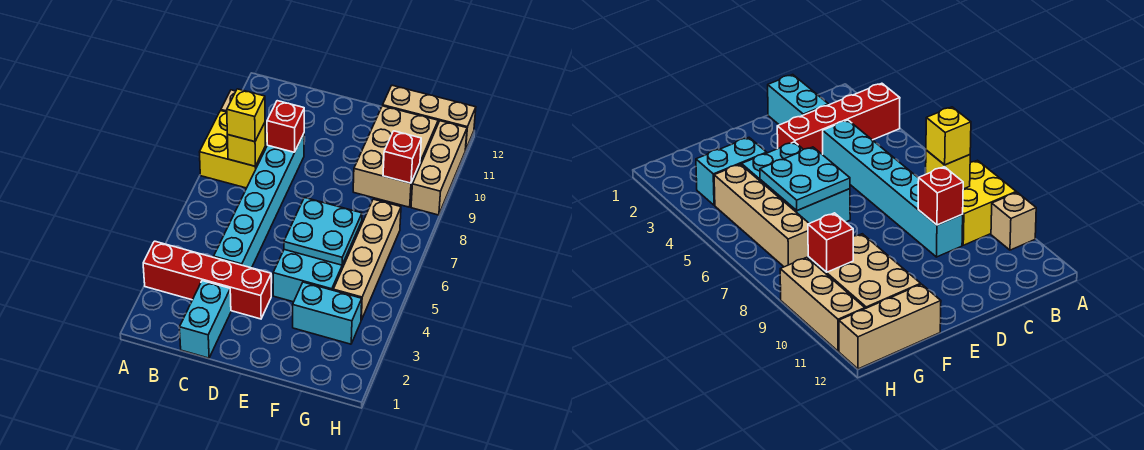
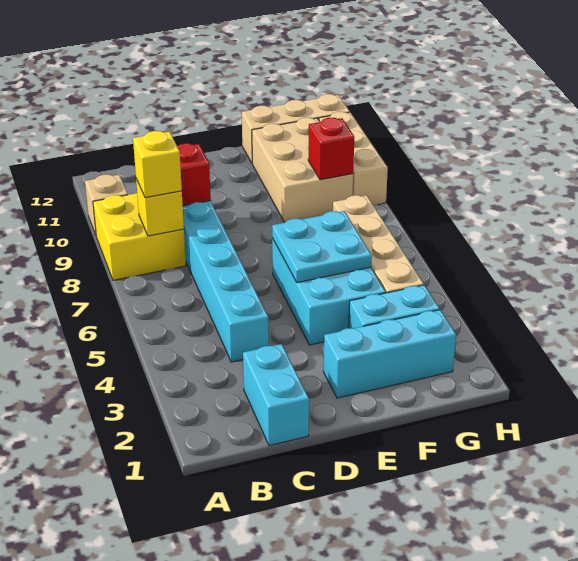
red 1x4 brick [143,241,271,319] -> none
none -> cyan 1x3 brick [324,310,456,398]

